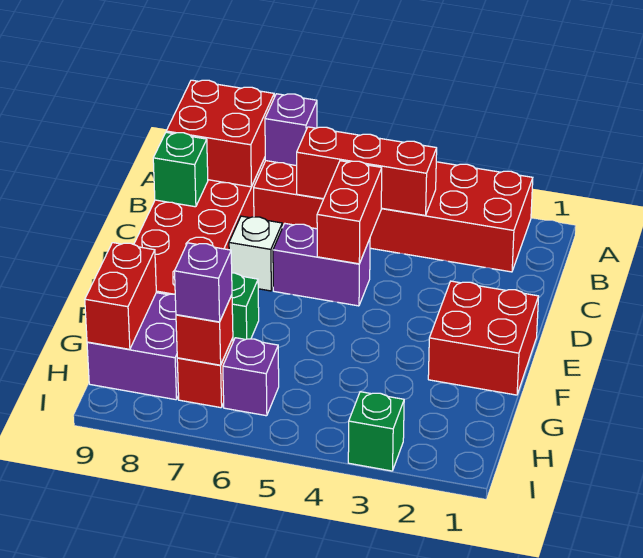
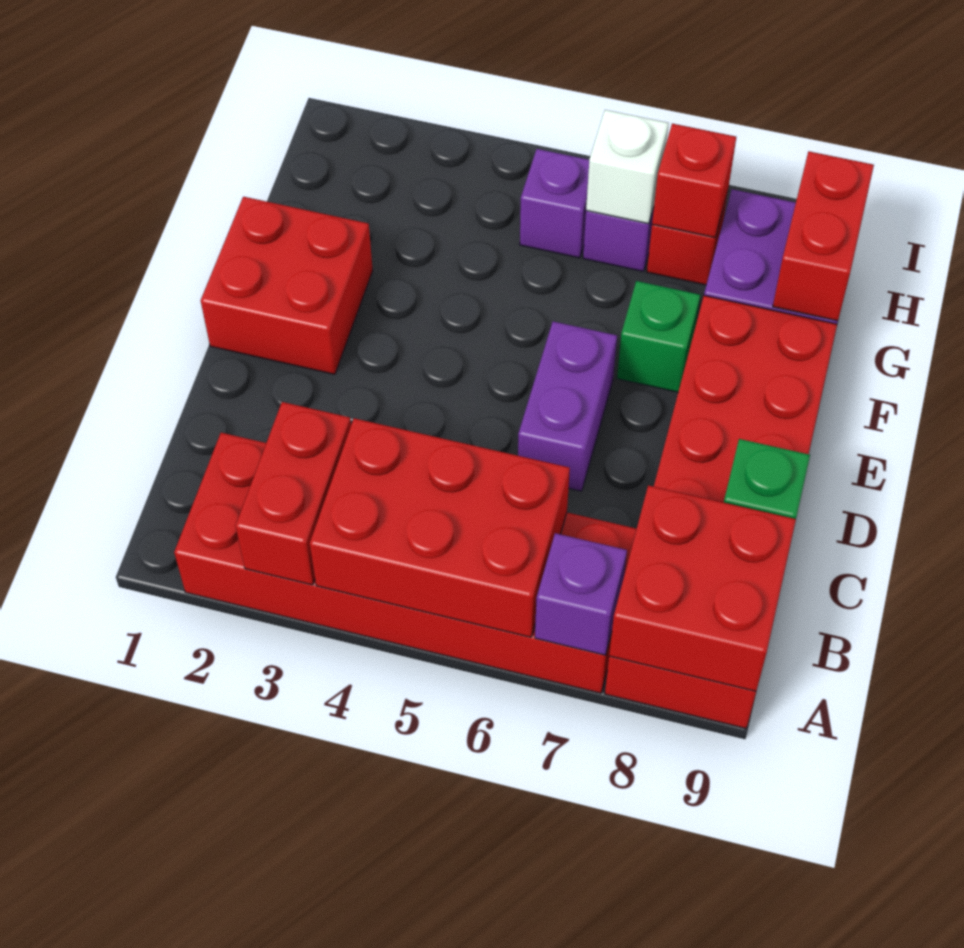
red 1x3 brick [297,127,437,215] -> red 2x3 brick [310,418,570,637]
red 1x2 brick [317,161,382,264] -> red 1x2 brick moved to [236,402,351,585]
purple 1x2 brick [273,224,370,306] -> purple 1x2 brick turned to [518,321,617,491]
white 1x1 brick [229,216,282,291] -> white 1x1 brick moved to [586,110,669,224]
purple 1x1 brick [175,243,232,322] -> purple 1x1 brick moved to [520,149,589,258]
green 1x1 brick [348,392,404,471] -> none

